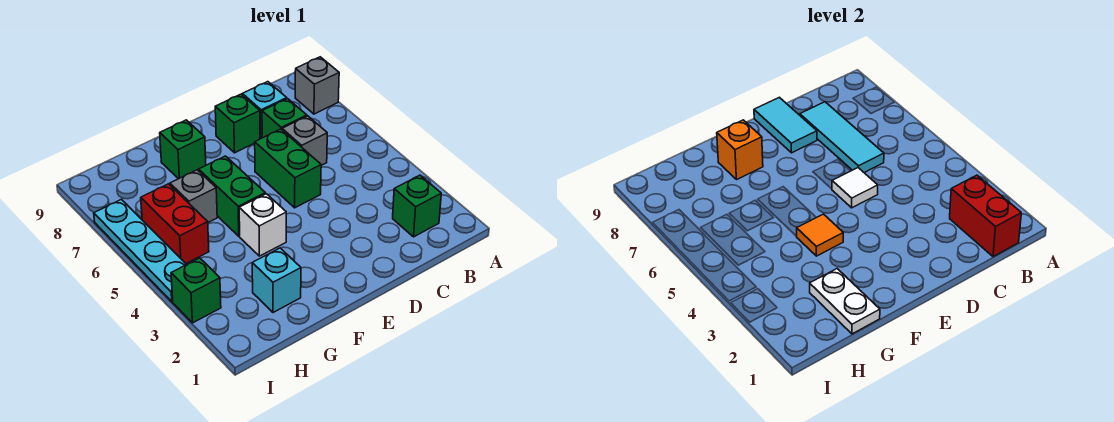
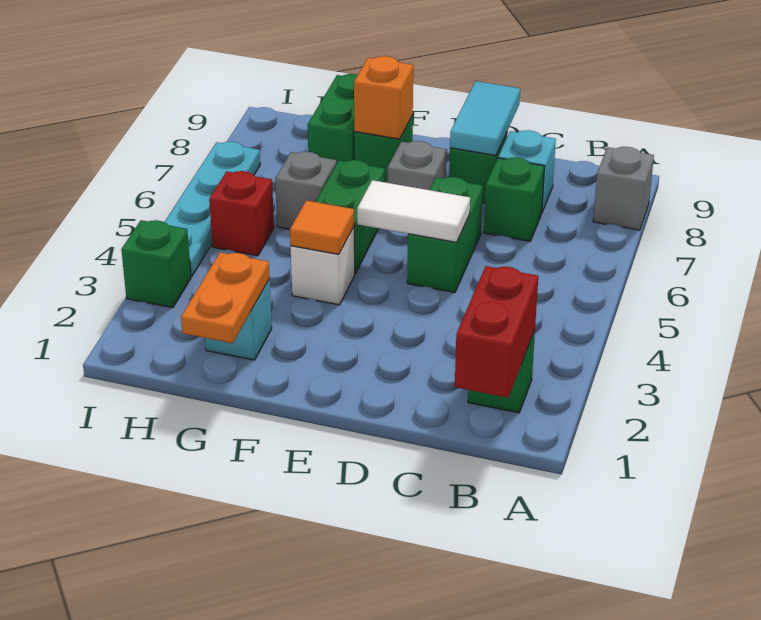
grey 1x1 brick [282,116,327,165] -> grey 1x1 brick moved to [388,141,447,190]
cyan 1x3 tile [800,102,884,173] -> none
white 1x1 tile [832,168,878,208] -> white 1x2 tile [357,180,470,242]
white 1x2 plate [810,269,880,334] -> orange 1x2 plate [181,252,270,343]
none -> green 1x2 brick [308,74,358,164]
red 1x2 brick [141,184,209,263] -> red 1x1 brick [209,171,274,256]

